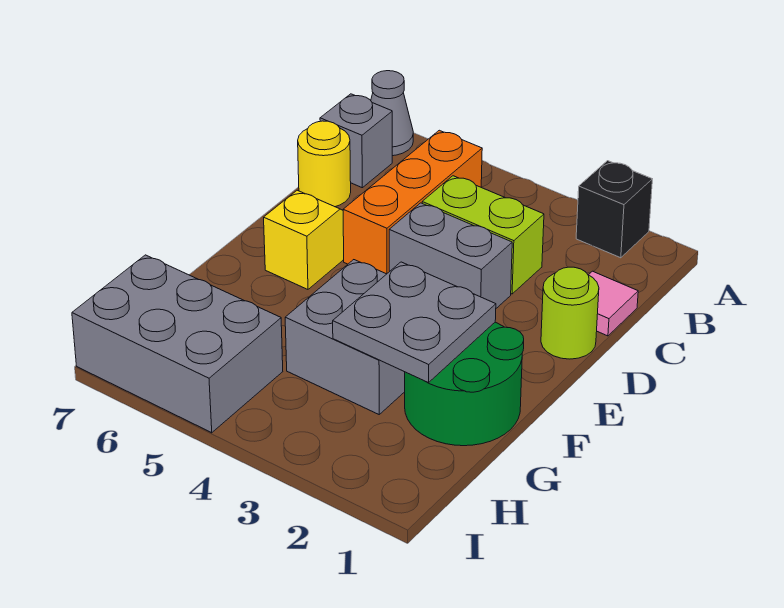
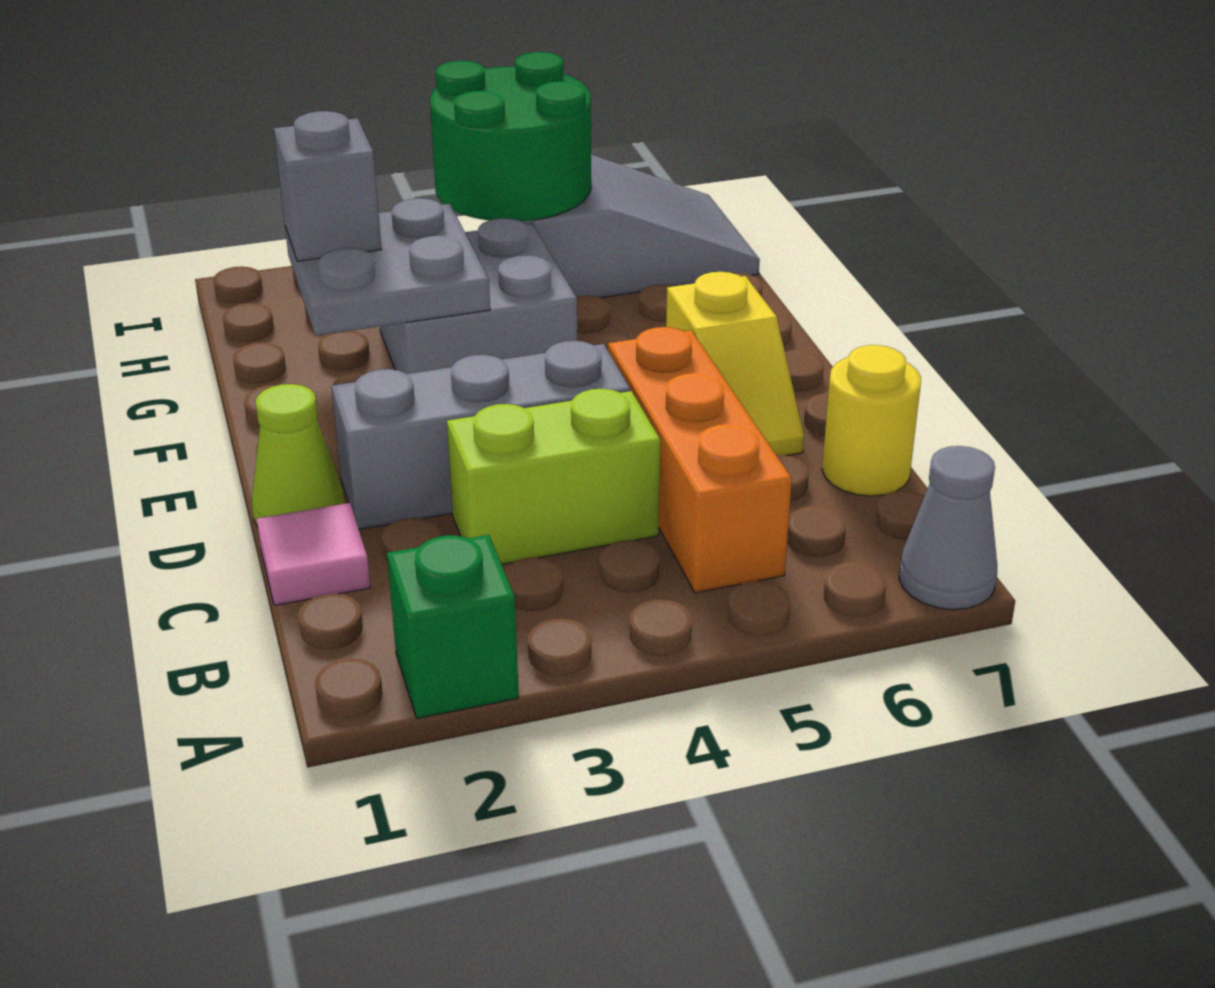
black 1x1 brick [576,161,652,258] -> green 1x1 brick [387,535,519,719]
grey 1x1 brick [320,94,392,188] -> grey 1x1 brick moved to [274,111,382,261]
lime 1x1 round brick [541,267,599,359] -> lime 1x1 cone [252,384,344,527]
grey 1x2 brick [389,203,512,308] -> grey 1x3 brick [332,341,630,529]
green 2x2 round brick [405,322,524,446] -> green 2x2 round brick moved to [430,52,591,221]
grey 2x3 brick [72,255,283,433] -> grey 2x3 slope [522,155,760,298]

